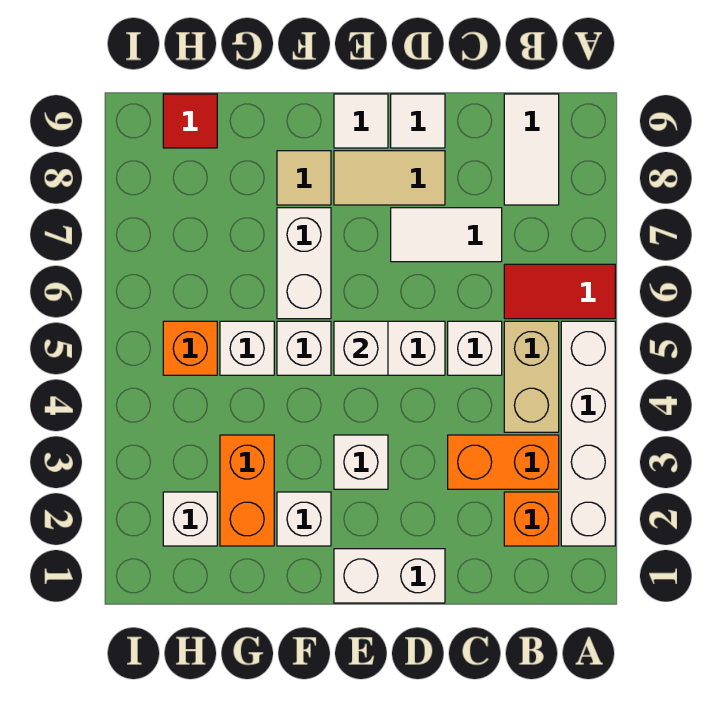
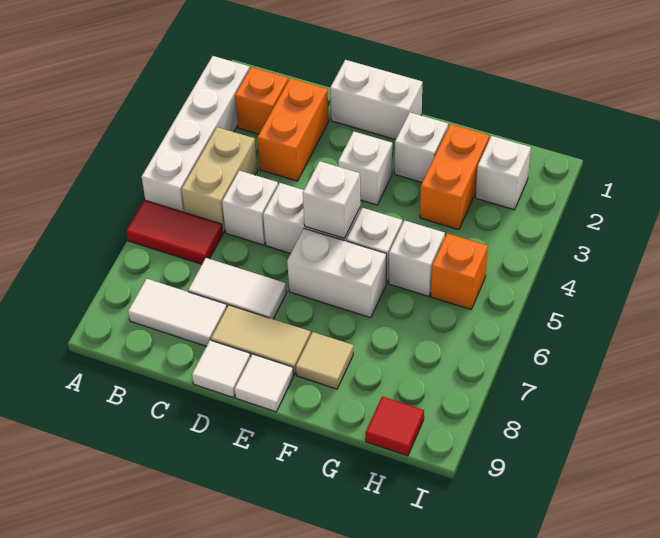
orange 1x2 brick [448,435,559,489] -> orange 1x2 brick turned to [257,78,329,181]
white 1x2 tile [504,94,559,205] -> white 1x2 tile turned to [128,279,227,346]
white 1x2 brick [277,208,331,319] -> white 1x2 brick turned to [287,228,386,318]

